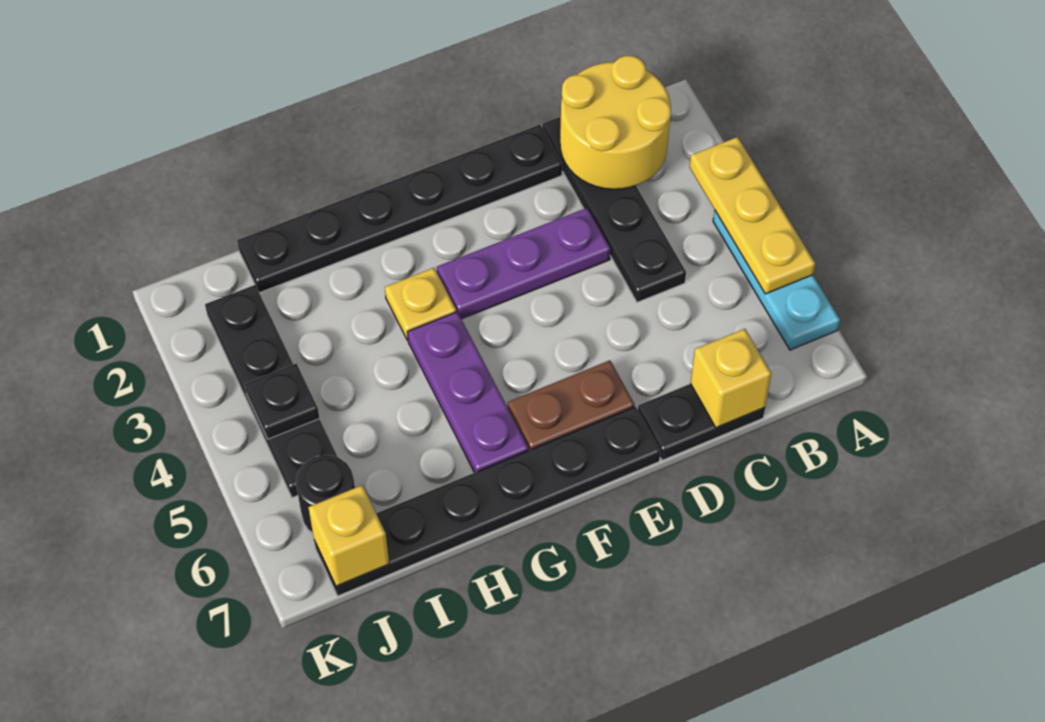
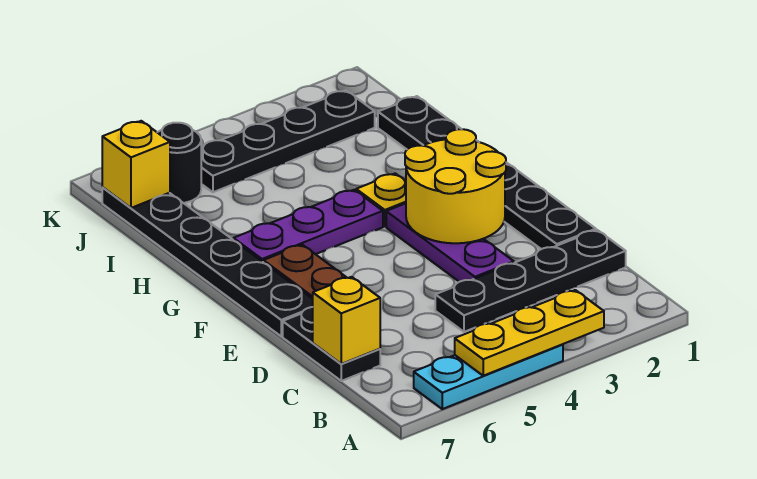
yellow 2x2 round brick [560,56,671,189] -> yellow 2x2 round brick moved to [405,129,506,243]
black 1x1 plate [245,363,320,439] -> none

